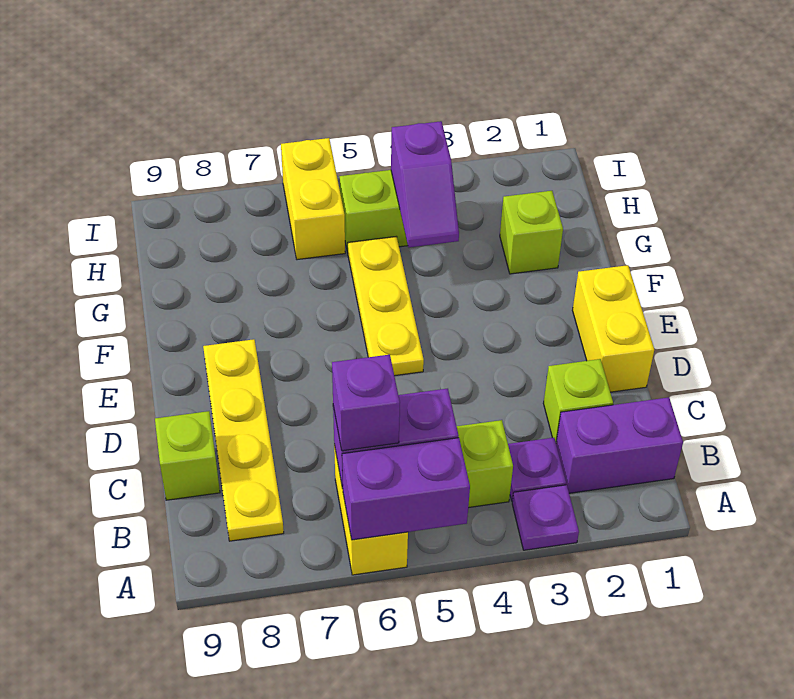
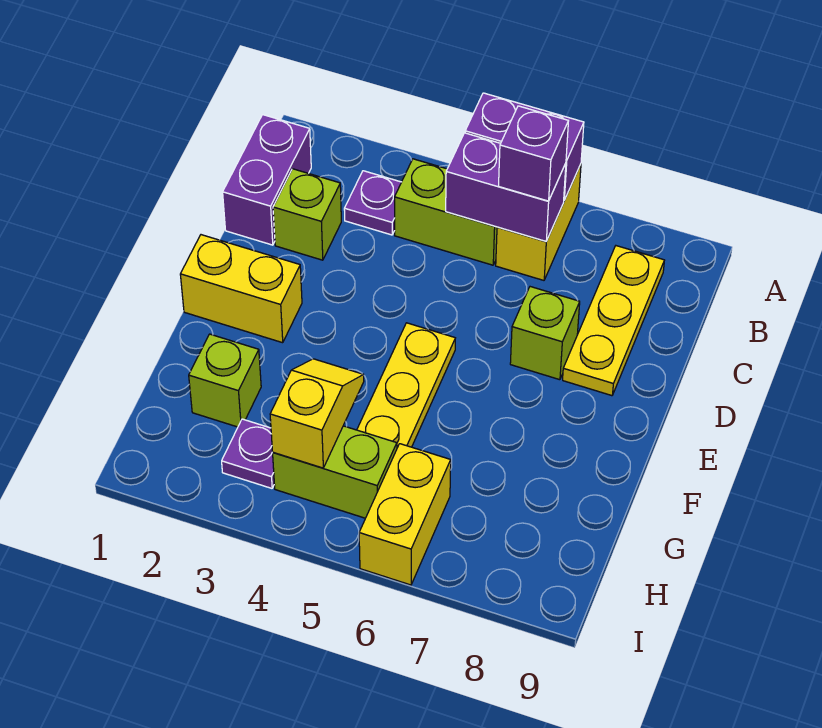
purple 1x1 plate [512,485,579,550] -> purple 1x1 plate moved to [222,419,274,488]
purple 1x2 brick [556,397,683,493] -> purple 1x2 brick turned to [223,115,311,245]
yellow 1x4 plate [203,339,284,541] -> yellow 1x3 plate [563,246,664,396]
lime 1x1 brick [155,411,220,500] -> lime 1x1 brick moved to [510,287,580,380]
yellow 1x2 brick [572,265,654,392] -> yellow 1x2 brick turned to [180,235,302,343]
purple 1x2 slope [391,121,459,247] -> yellow 1x2 slope [270,359,364,468]

